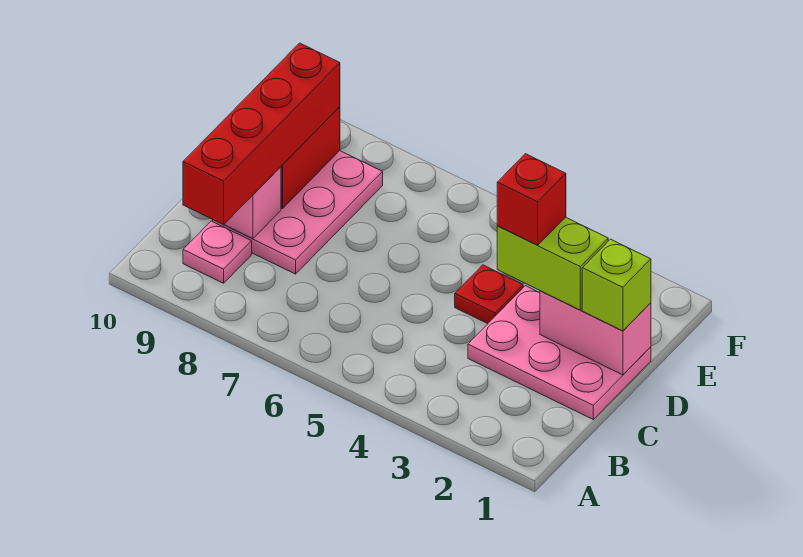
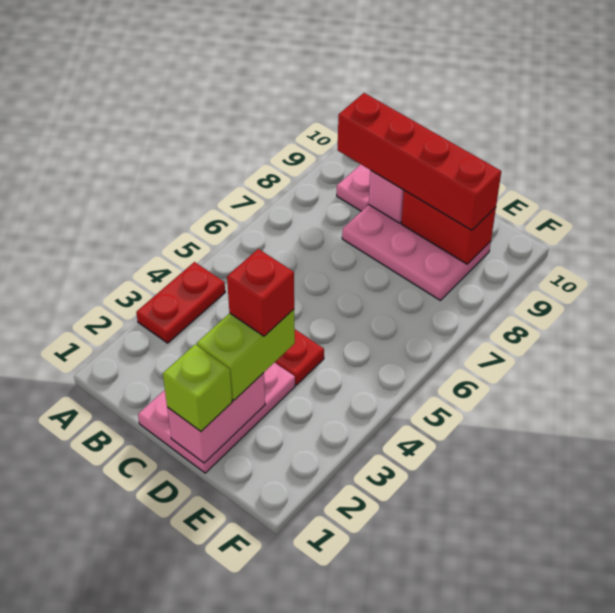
none -> red 1x2 plate [136,262,225,343]

